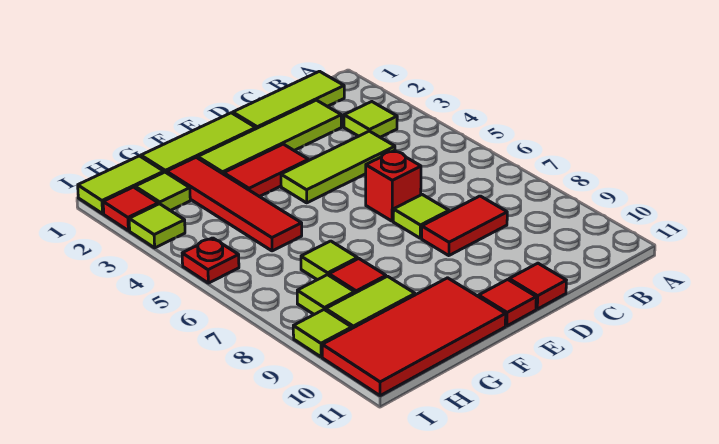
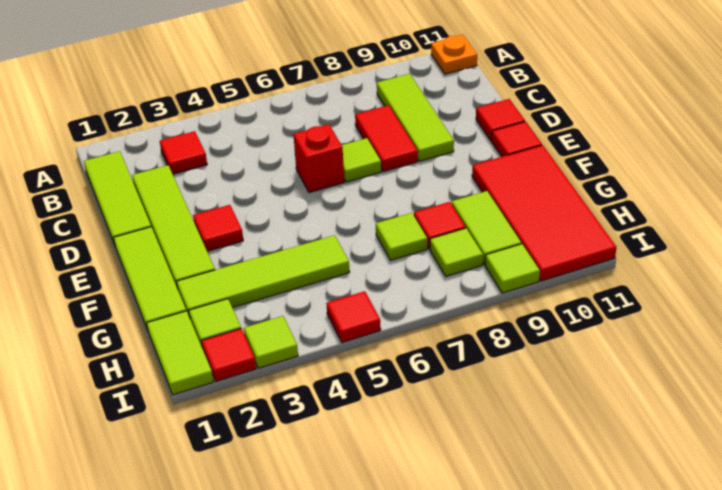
none -> orange 1x1 plate [431,35,477,74]
lime 1x1 tile [344,102,397,137] -> red 1x1 tile [160,131,207,174]
lime 1x3 tile [281,131,395,203] -> lime 1x3 tile moved to [377,74,454,161]
red 1x2 tile [224,144,309,197] -> red 1x1 tile [193,205,243,251]
red 1x4 tile [167,157,302,251] -> lime 1x4 tile [177,235,350,317]
red 1x1 plate [182,238,239,283] -> red 1x1 tile [326,291,381,343]

